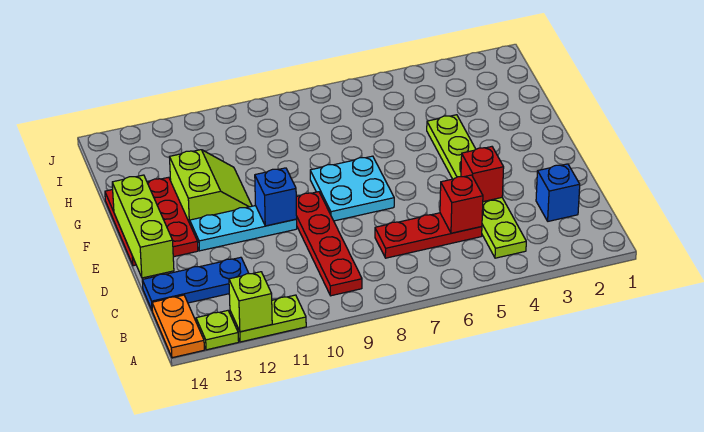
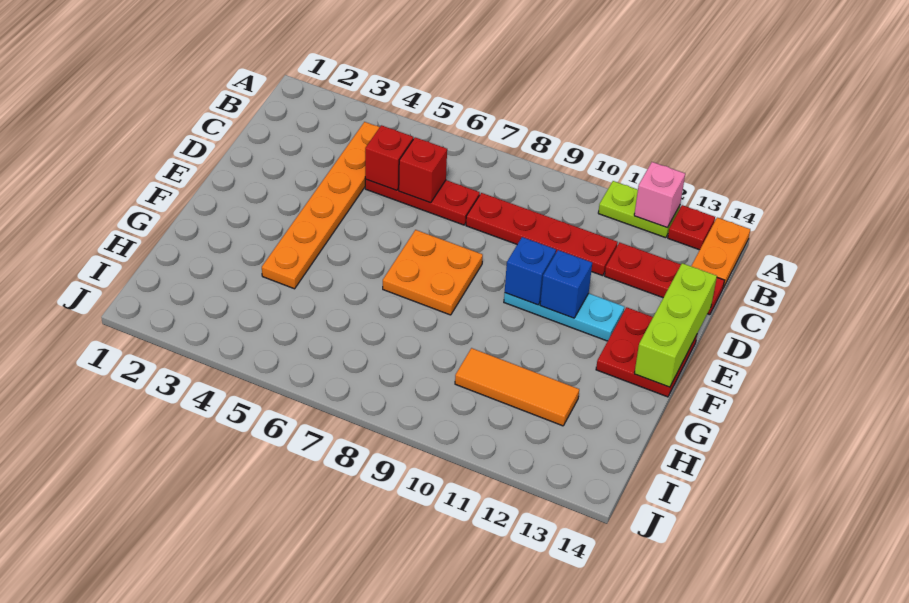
lime 1x1 brick [229,272,272,332] -> pink 1x1 brick [634,162,685,228]
lime 1x1 plate [196,311,239,350] -> red 1x1 plate [668,205,715,250]
lime 1x6 plate [427,115,526,258] -> orange 1x6 plate [262,122,380,289]
red 1x4 plate [296,192,362,296] -> red 1x4 plate turned to [466,193,618,276]
blue 1x1 brick [536,164,580,221] -> blue 1x1 brick moved to [540,250,592,318]
blue 1x3 plate [142,257,249,310] -> red 1x3 plate [605,242,724,315]
red 1x1 brick [461,147,504,202] -> red 1x1 brick moved to [399,137,447,203]
cyan 2x2 plate [310,156,394,221] -> orange 2x2 plate [383,230,483,315]
red 2x3 plate [105,177,198,266] -> red 2x2 plate [596,307,697,397]
lime 2x2 slope [170,150,252,223] -> none
none -> orange 1x3 tile [455,348,579,426]

